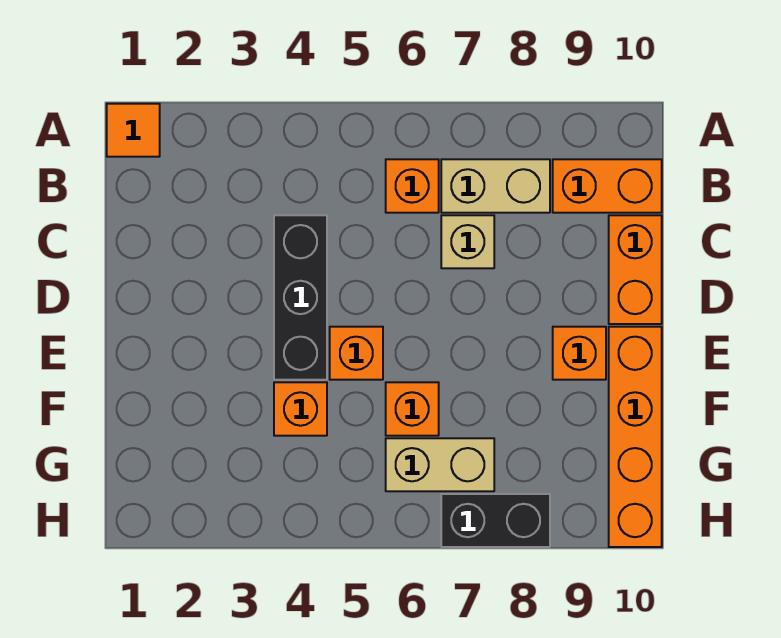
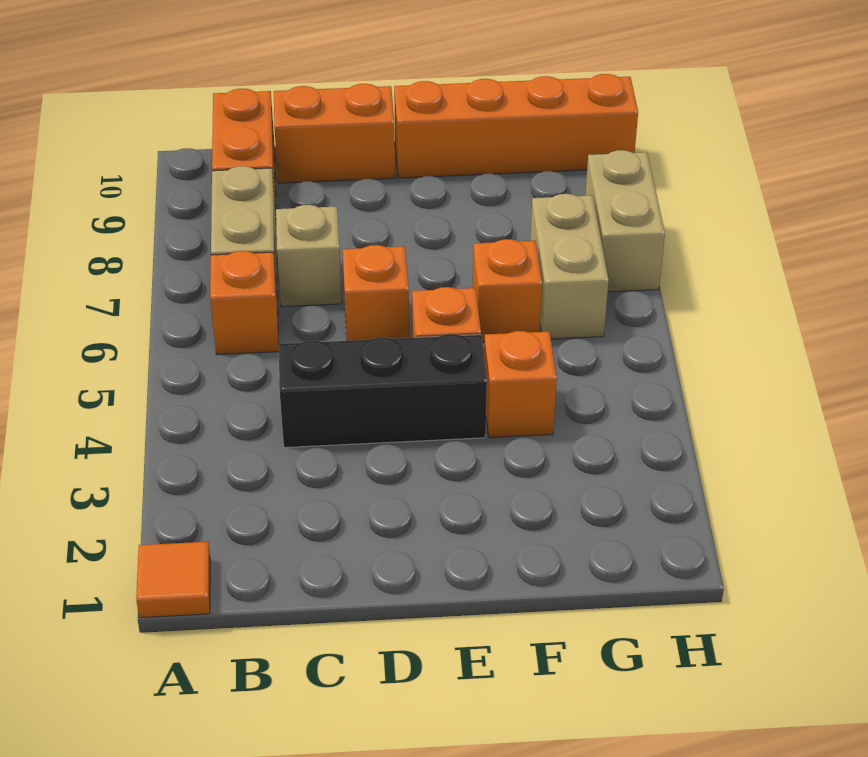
orange 1x1 brick [553,327,606,380] -> orange 1x1 brick moved to [343,245,409,341]
black 1x2 brick [441,494,550,547] -> tan 1x2 brick [585,150,665,292]

